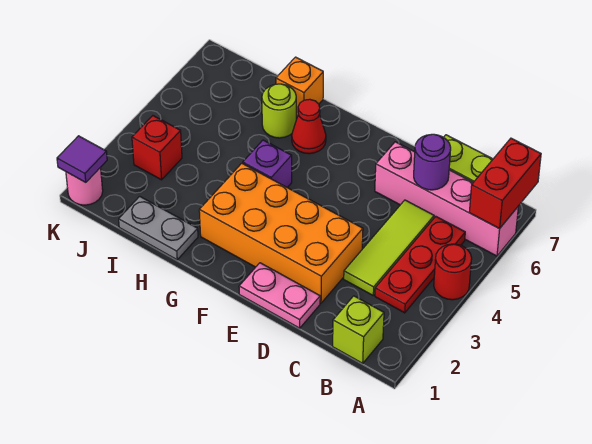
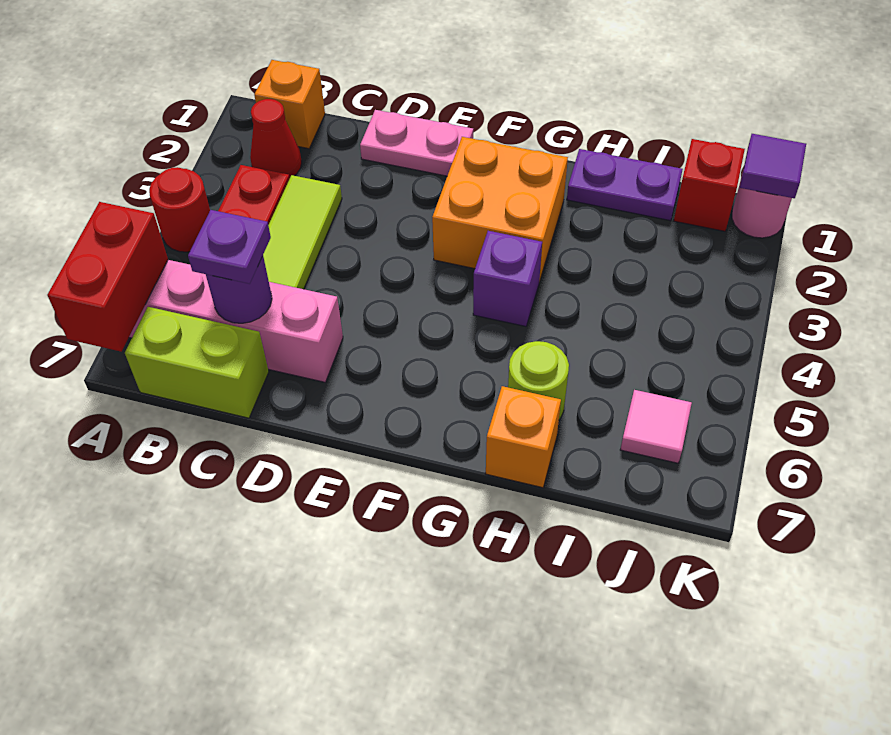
lime 1x1 brick [333,296,384,363] -> orange 1x1 brick [254,60,325,149]
none -> purple 1x1 plate [188,210,271,284]
orange 2x4 brick [199,163,363,303] -> orange 2x2 brick [432,137,568,282]
red 1x1 cone [292,99,326,154] -> red 1x1 cone moved to [250,99,302,178]
grey 1x2 plate [119,196,198,260] -> purple 1x2 plate [567,149,683,221]
red 1x1 brick [132,116,182,180] -> red 1x1 brick moved to [674,139,745,231]
none -> pink 1x1 tile [620,390,692,463]

